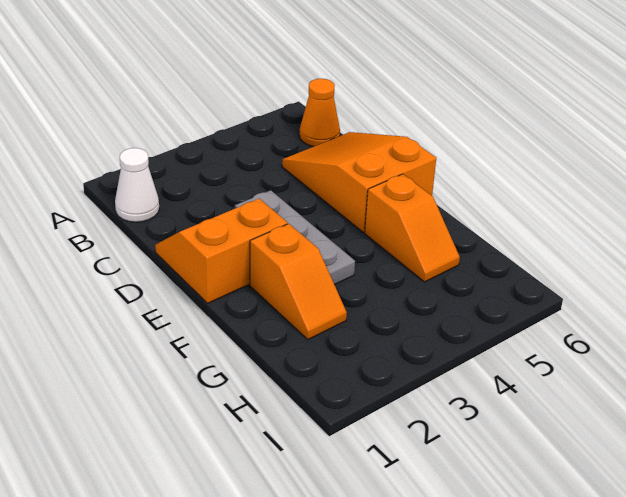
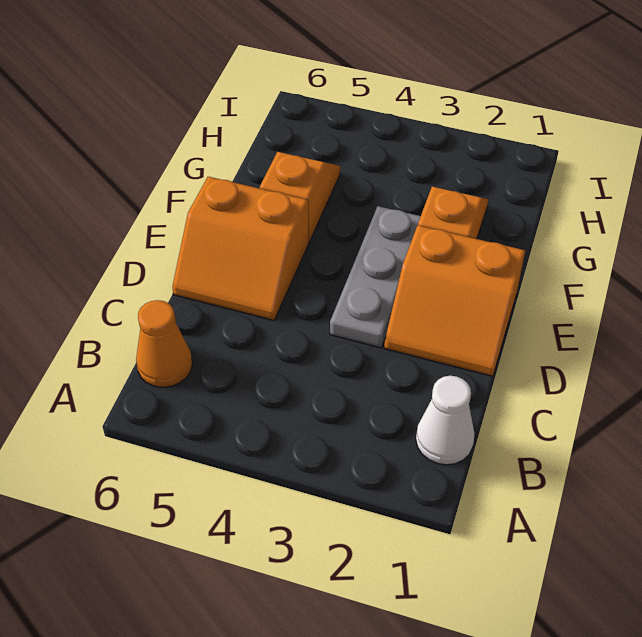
orange 2x3 slope [282,132,436,232] -> orange 2x2 slope [172,177,309,320]

